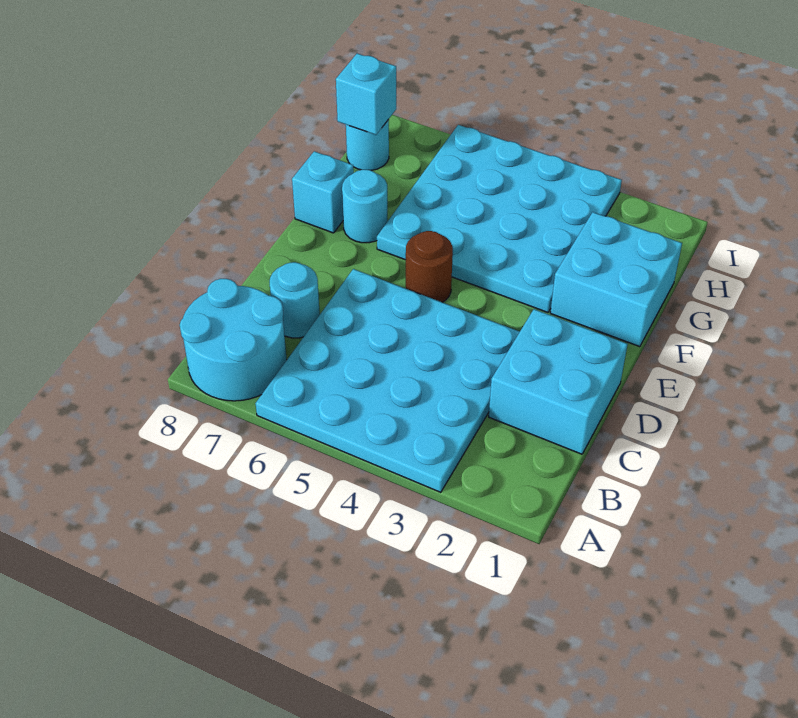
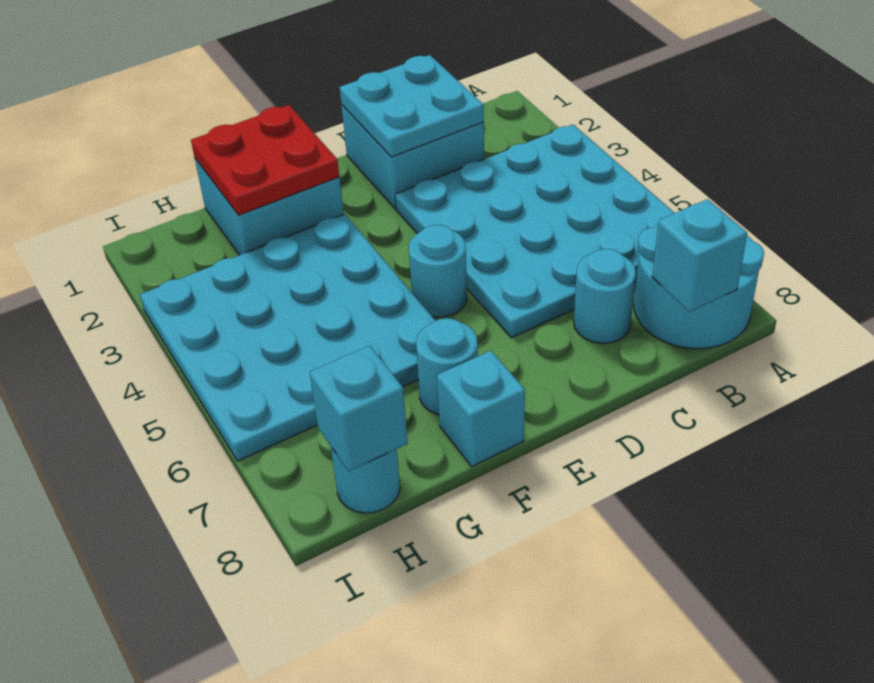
none -> cyan 1x1 brick [652,199,747,312]
none -> cyan 2x2 plate [340,55,484,157]
brown 1x1 round brick [406,231,453,302] -> cyan 1x1 round brick [409,225,467,317]
none -> red 2x2 plate [191,105,339,215]

